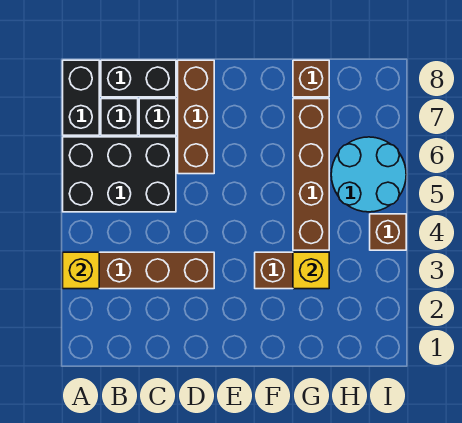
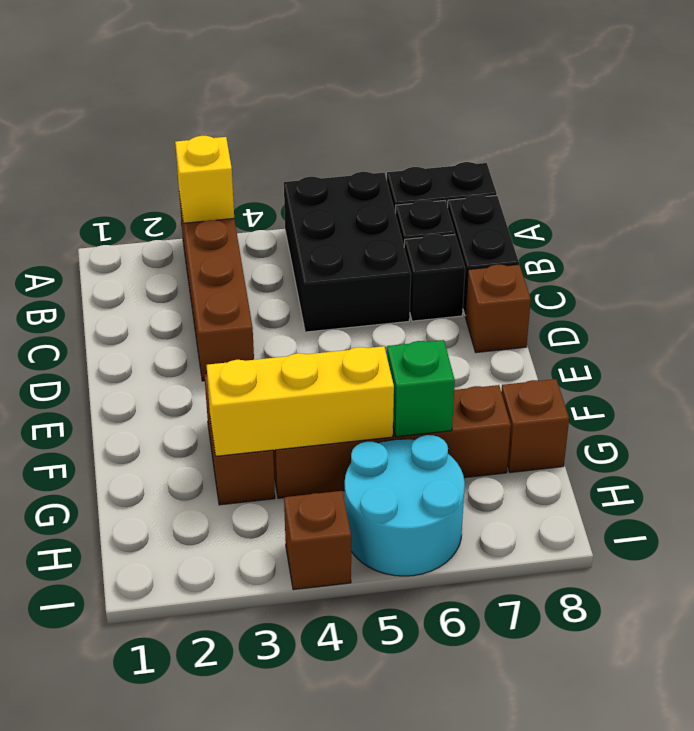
brown 1x3 brick [178,60,214,174] -> brown 1x1 brick [465,265,531,353]
yellow 1x1 brick [293,252,329,289] -> yellow 1x3 brick [207,346,394,456]
none -> green 1x1 brick [387,340,455,437]

